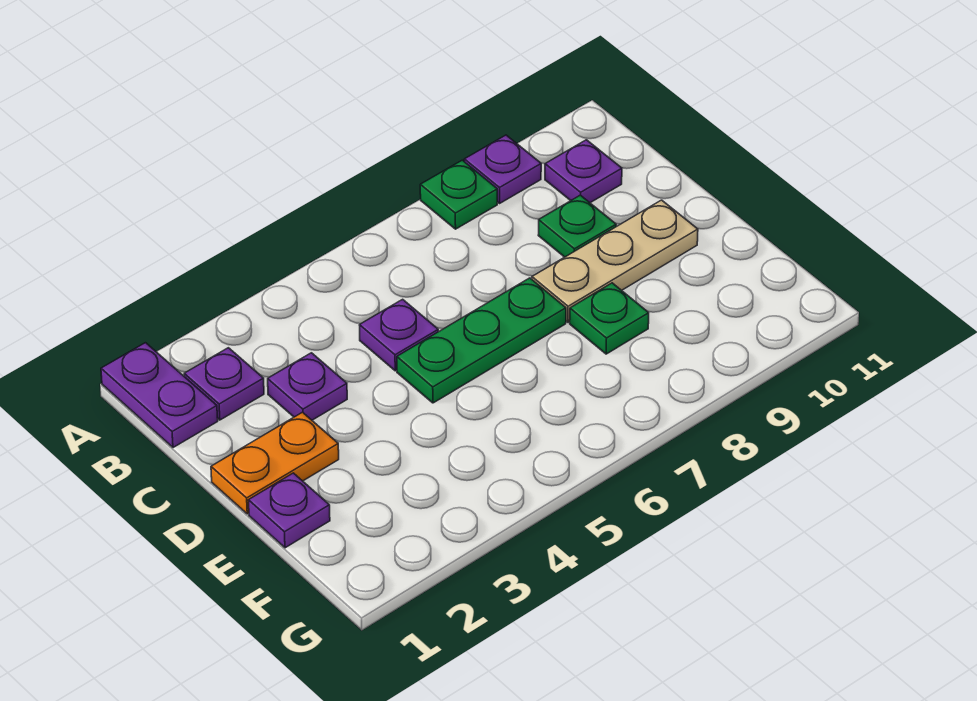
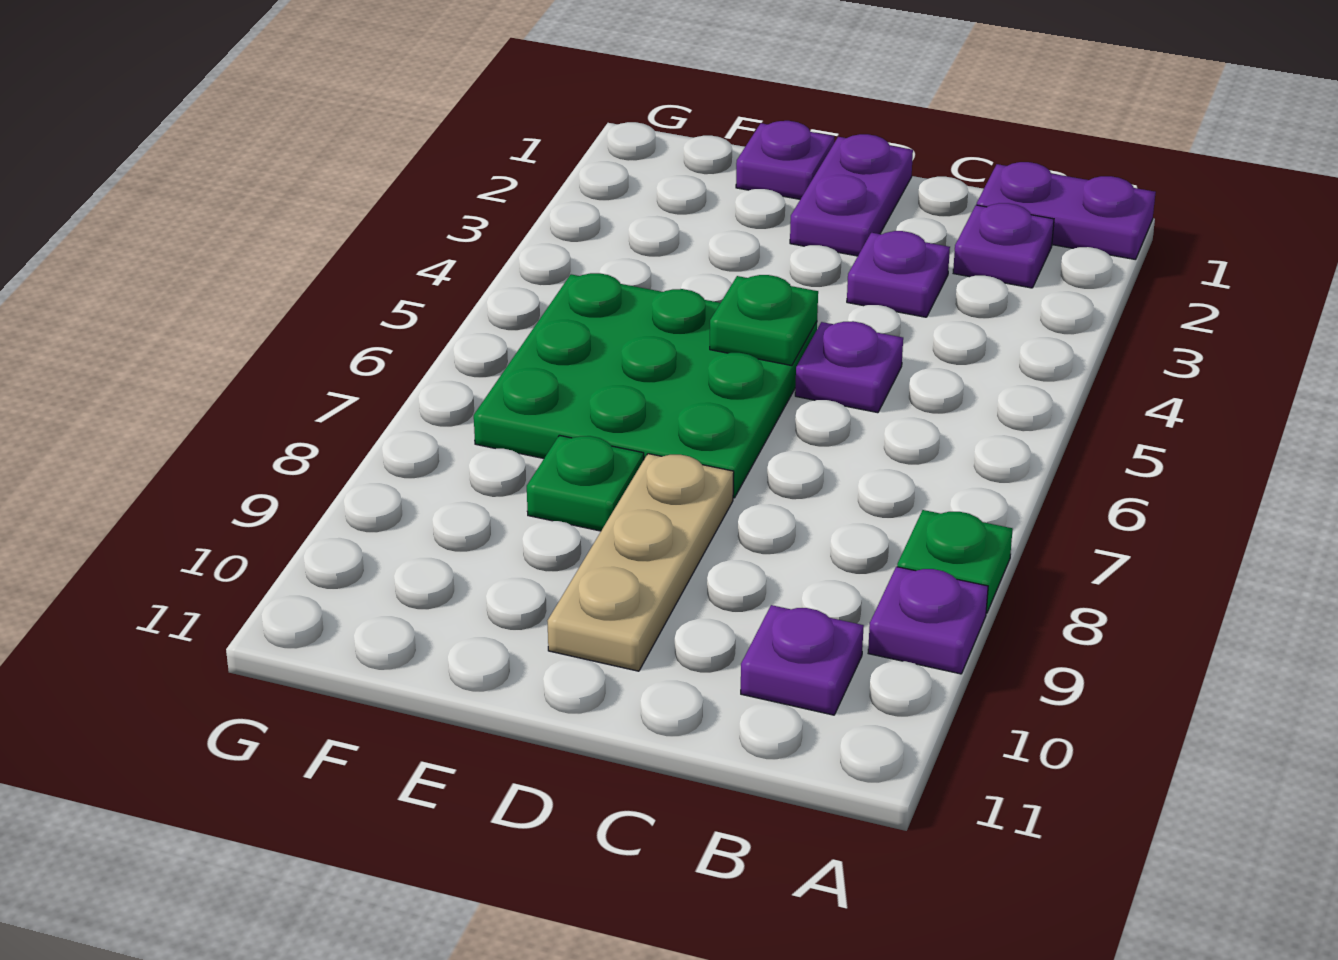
green 1x1 plate [538,195,616,257] -> green 1x1 plate moved to [710,275,818,366]
orange 1x2 plate [211,412,339,514] -> purple 1x2 plate [790,134,913,256]
green 1x3 plate [397,278,566,403] -> green 3x3 plate [474,273,817,498]

